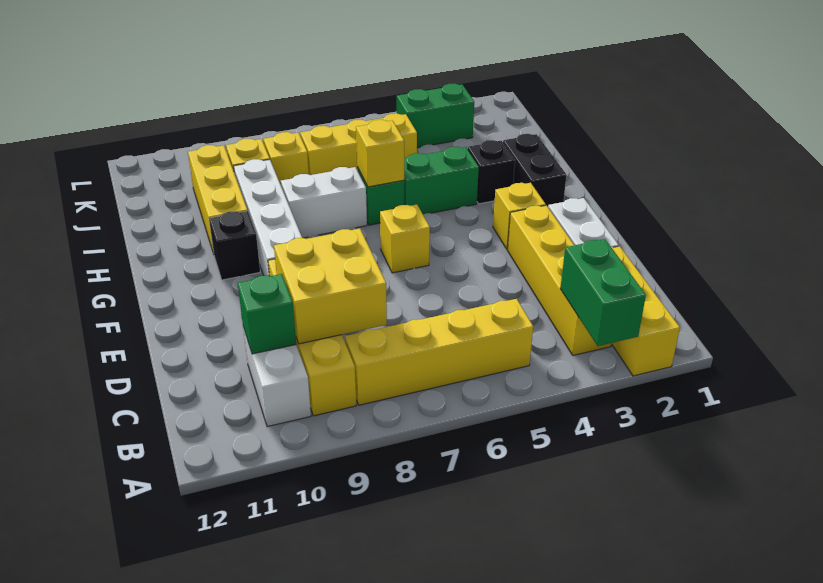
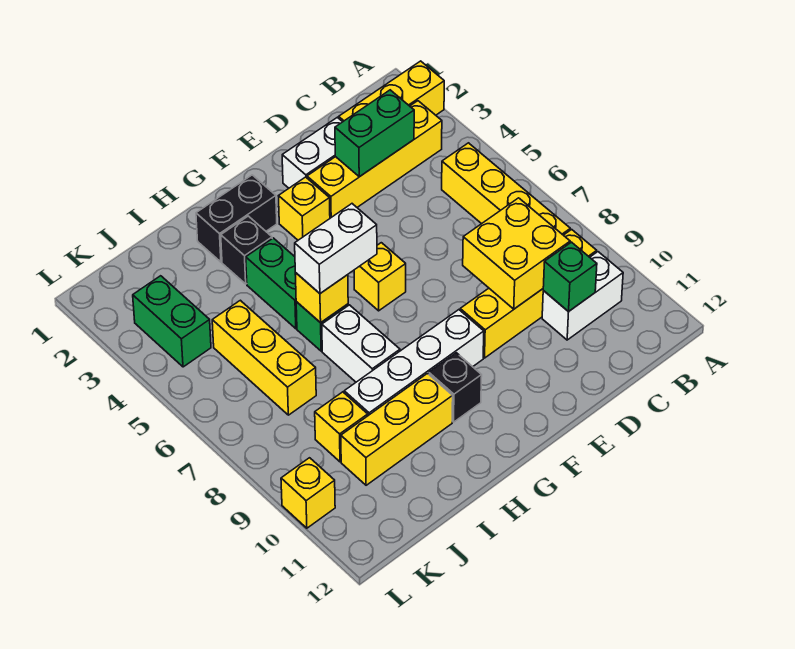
green 1x2 brick [560,239,646,346] -> green 1x2 brick moved to [335,90,414,177]
none -> white 1x2 brick [295,204,377,293]
yellow 1x1 brick [264,132,309,185] -> yellow 1x1 brick moved to [281,458,335,528]

